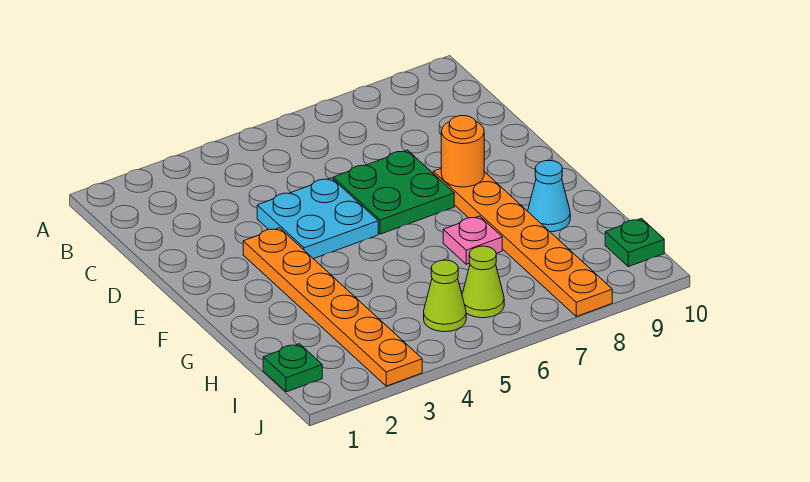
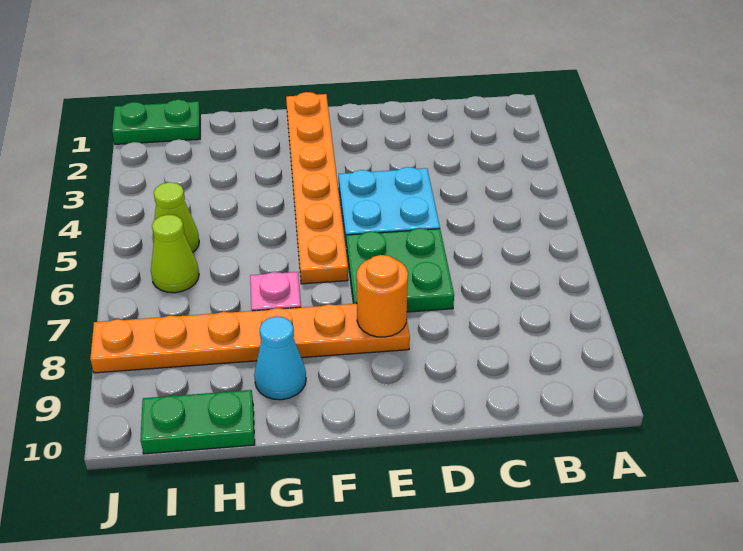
orange 1x6 plate [243,228,422,386] -> orange 1x6 plate turned to [286,92,348,284]
green 1x1 plate [263,344,322,392] -> green 1x2 plate [112,100,200,144]
green 1x1 plate [605,219,664,267] -> green 1x2 plate [141,390,255,454]

